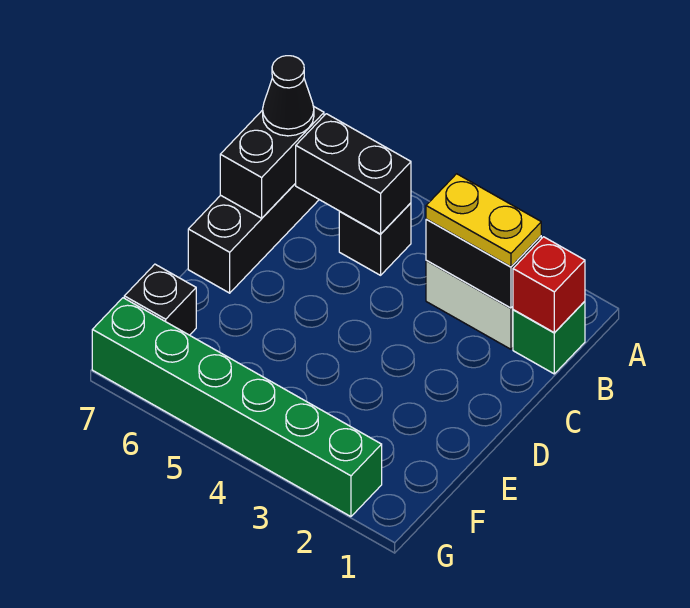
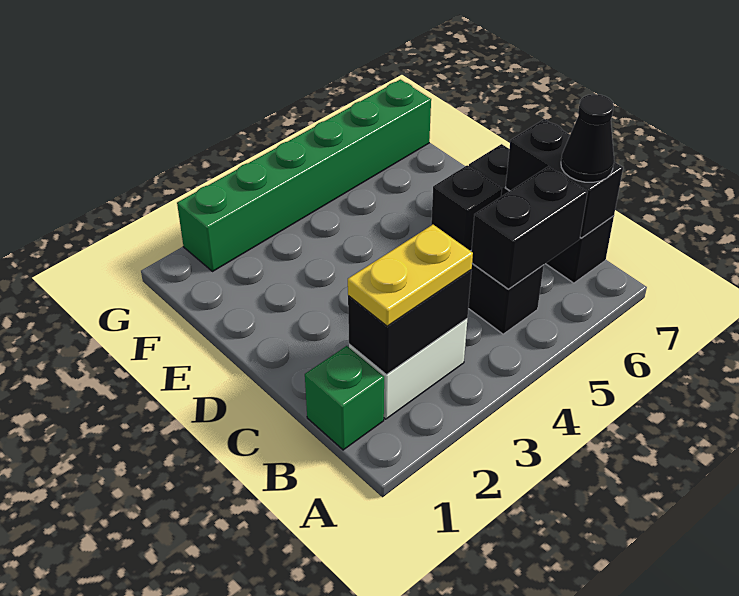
red 1x1 brick [513,237,585,332] -> none
black 1x1 brick [124,264,196,335] -> black 1x1 brick moved to [431,165,502,251]

